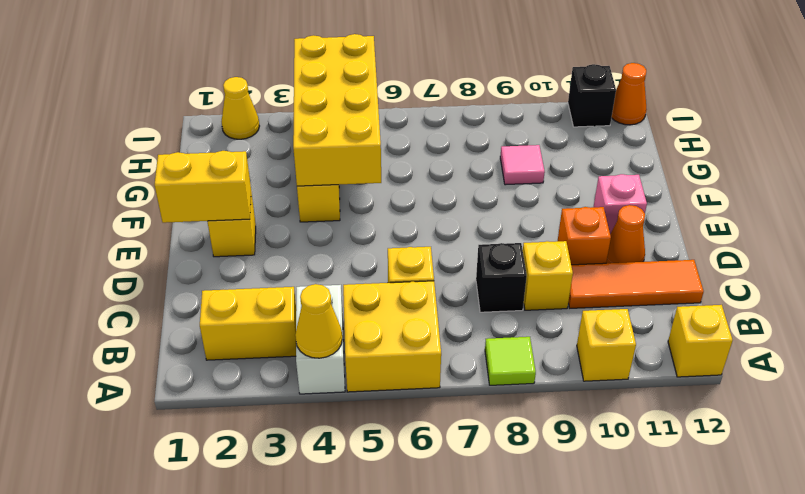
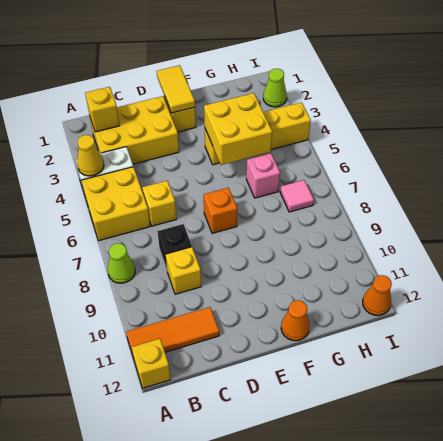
lime 1x1 tile [485,337,536,385] -> lime 1x1 cone [108,243,135,283]
yellow 1x1 brick [577,309,636,381] -> yellow 1x1 brick moved to [85,87,119,132]
yellow 1x2 brick [200,287,296,360] -> yellow 2x3 brick [90,96,179,164]
orange 1x3 tile [568,260,704,308] -> orange 1x3 tile turned to [126,307,219,358]
orange 1x1 brick [558,207,611,265] -> orange 1x1 brick moved to [204,188,237,233]
orange 1x1 cone [606,205,645,263] -> orange 1x1 cone moved to [281,300,310,341]
yellow 1x2 brick [154,151,251,223] -> yellow 1x2 tile [157,65,195,113]
pink 1x1 brick [594,174,647,234] -> pink 1x1 brick moved to [246,153,280,198]
yellow 2x4 brick [293,34,381,186] -> yellow 2x2 brick [204,93,272,165]
pink 1x1 tile [500,145,545,185] -> pink 1x1 tile moved to [280,180,314,212]
yellow 1x1 cone [221,77,259,139] -> lime 1x1 cone [263,69,287,107]
black 1x1 brick [568,64,616,127] -> none

